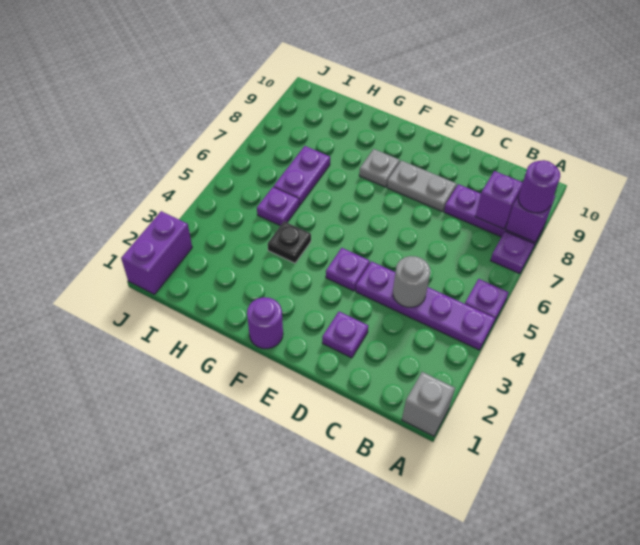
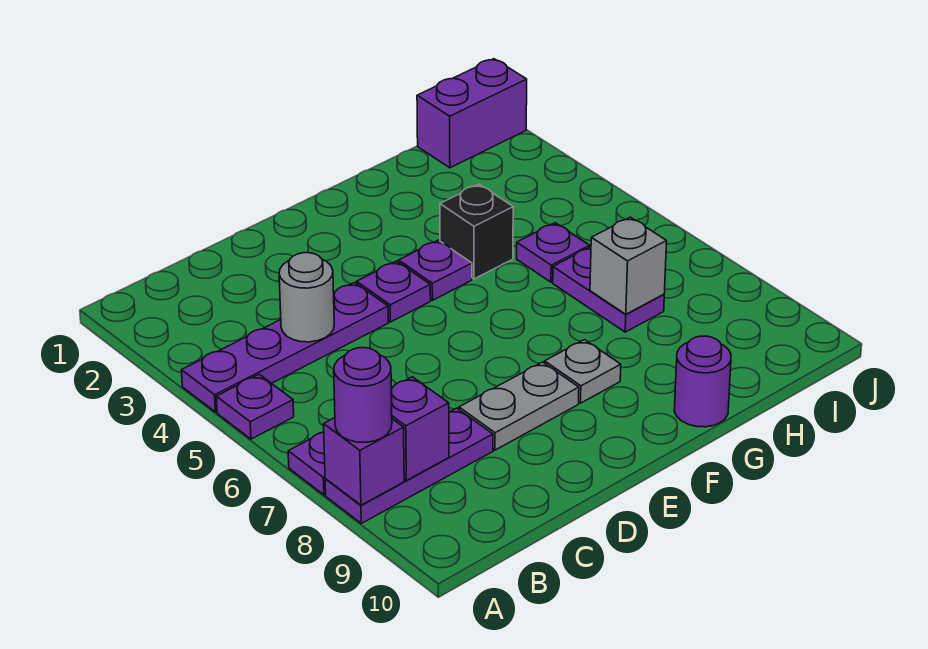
grey 1x1 brick [402,372,455,436] -> grey 1x1 brick moved to [590,217,667,314]
purple 1x1 plate [322,312,368,358] -> purple 1x1 plate moved to [399,240,472,300]
purple 1x1 round brick [247,297,283,349] -> purple 1x1 round brick moved to [674,336,731,427]
black 1x1 plate [268,221,311,263] -> black 1x1 brick [440,184,513,279]
purple 1x2 brick [121,211,192,294] -> purple 1x2 brick turned to [417,59,527,168]

